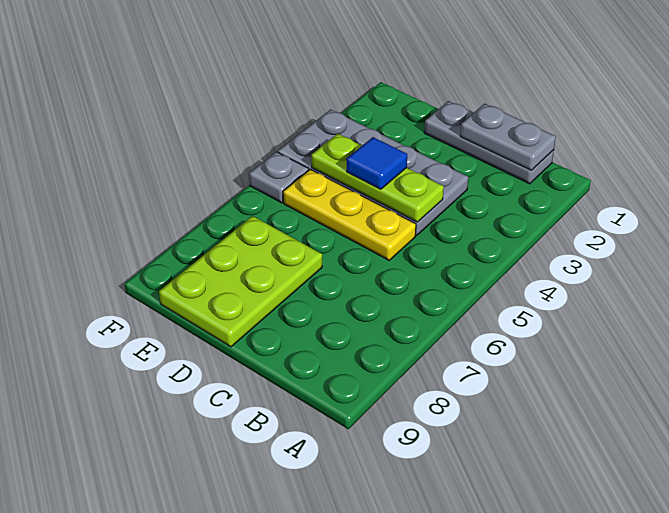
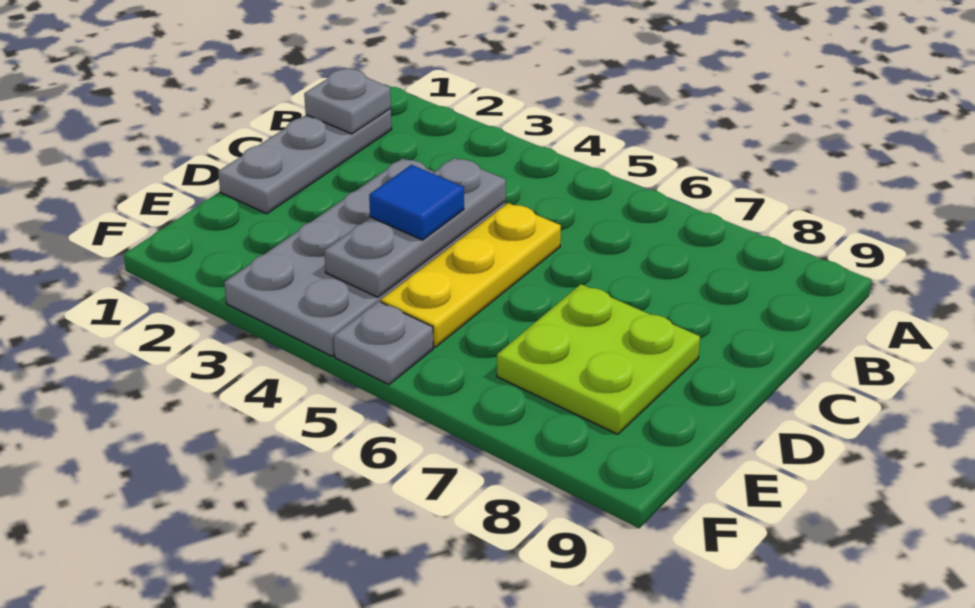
grey 1x2 plate [460,104,556,171] -> grey 1x1 plate [304,69,391,134]
lime 1x3 plate [311,134,444,222] -> grey 1x3 plate [324,158,506,297]
lime 2x3 plate [159,216,322,347] -> lime 2x2 plate [497,284,700,434]

